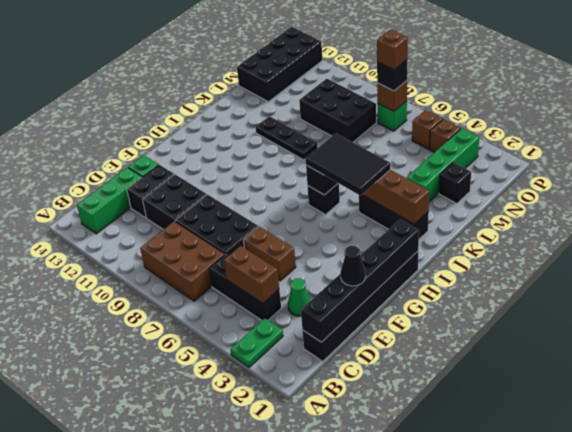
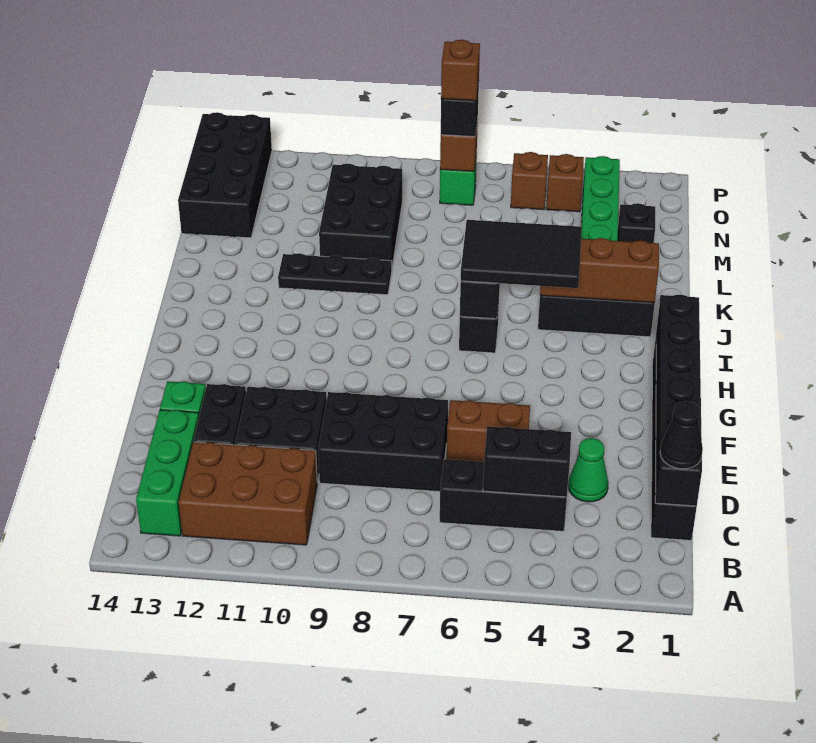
green 1x2 plate [230,318,283,367] -> none
brown 2x3 brick [140,221,225,301] -> brown 2x3 brick moved to [179,442,317,545]
brown 1x2 brick [224,246,279,303] -> black 1x2 brick [483,426,571,497]
black 1x1 cone [340,246,366,286] -> black 1x1 cone moved to [660,401,703,469]
black 2x3 brick [299,79,376,142] -> black 2x3 brick turned to [319,164,402,267]

